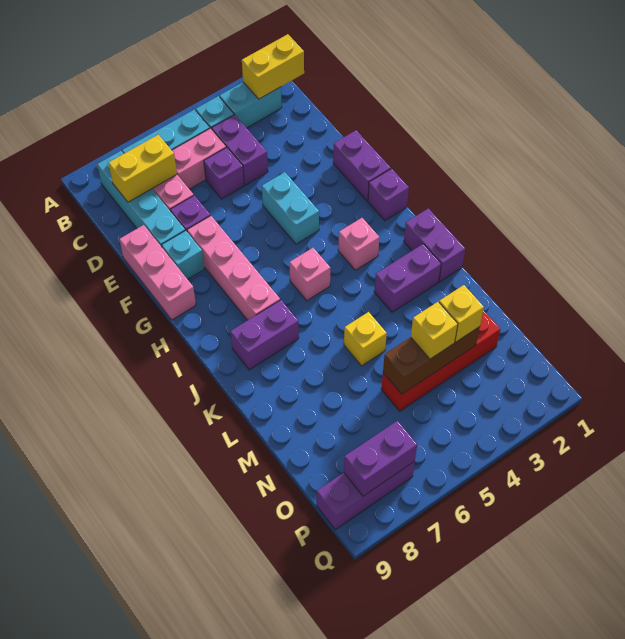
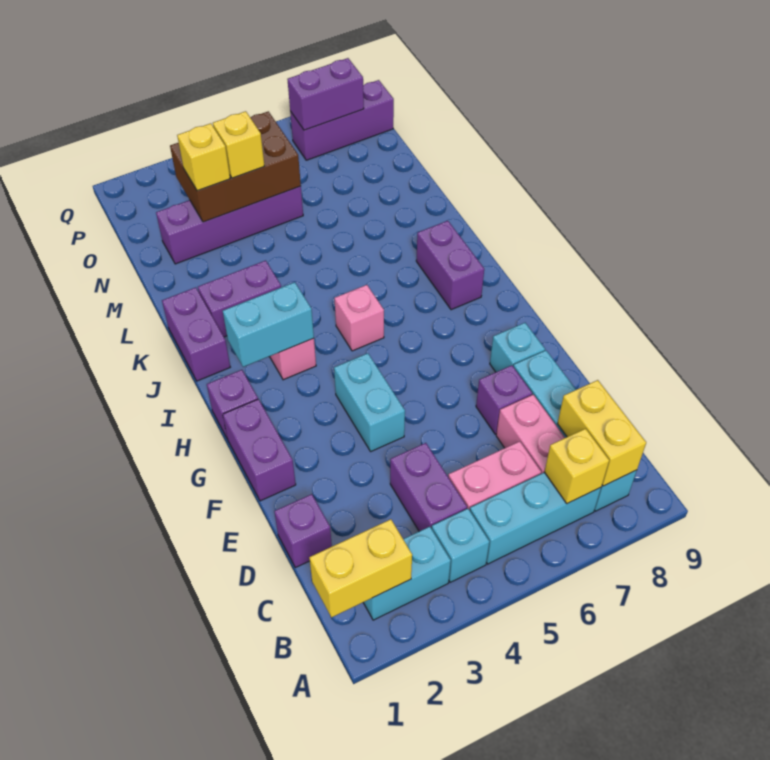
yellow 1x2 brick [109,135,177,202] -> yellow 1x2 brick turned to [557,380,646,486]
purple 1x1 brick [204,147,244,199] -> purple 1x1 brick moved to [274,494,332,568]
pink 1x3 brick [120,225,196,320] -> none
pink 1x4 brick [187,216,280,320] -> none
none -> cyan 1x2 brick [223,282,314,367]
purple 1x2 brick [231,300,299,370] -> purple 1x2 brick turned to [416,221,484,310]
yellow 1x1 brick [344,312,387,366] -> yellow 1x1 brick moved to [544,429,609,503]
red 1x4 brick [381,310,500,411] -> purple 1x4 brick [156,186,303,264]
brown 1x3 brick [383,327,480,394] -> brown 2x3 brick [170,111,301,222]

